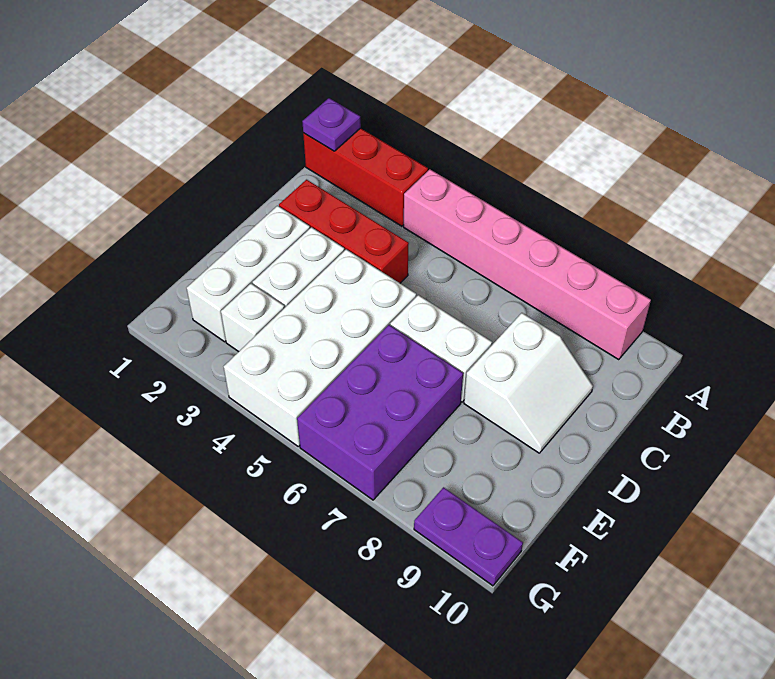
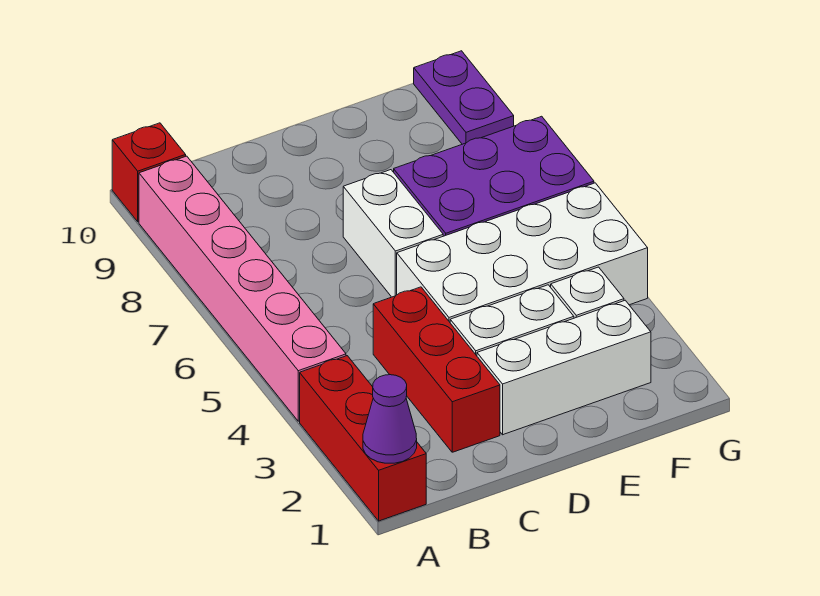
purple 1x1 plate [302,98,361,151] -> purple 1x1 cone [363,375,417,463]
none -> red 1x1 brick [112,123,186,222]
white 2x2 slope [464,313,593,453] -> none

